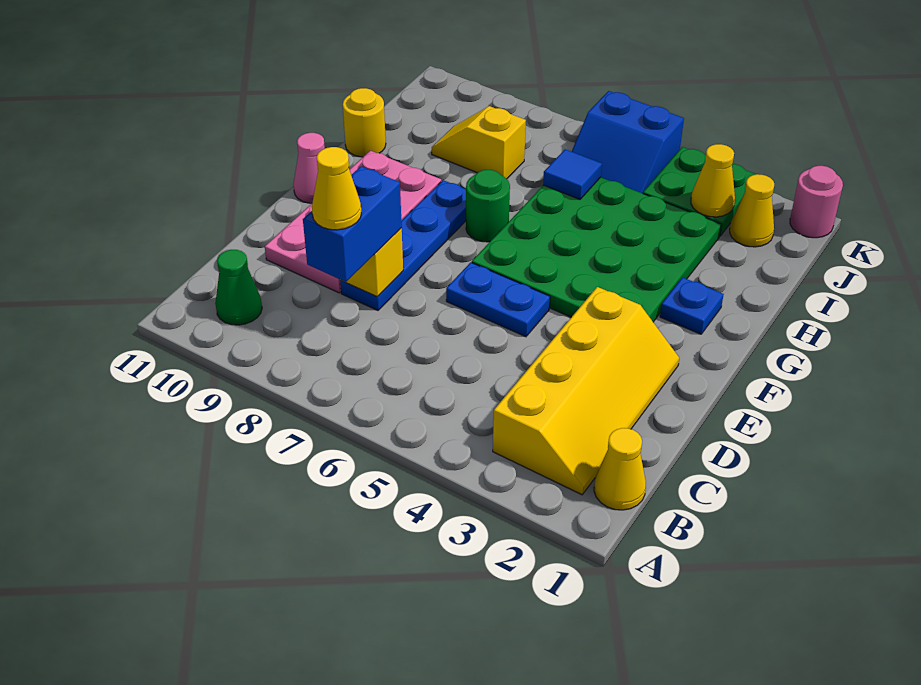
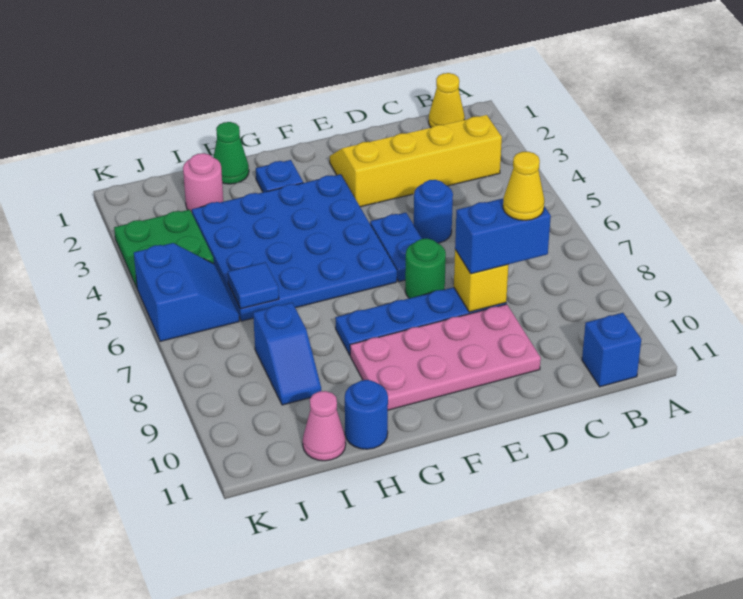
green 1x1 cone [215,250,262,325] -> green 1x1 cone moved to [214,122,249,184]
none -> blue 1x1 brick [582,313,641,387]
none -> blue 1x1 round brick [414,180,453,243]
green 4x4 plate [472,177,721,322] -> blue 4x4 plate [192,174,397,321]
pink 1x1 cone [293,133,325,203] -> pink 1x1 cone moved to [303,391,346,461]
green 1x1 round brick [466,170,510,242] -> green 1x1 round brick moved to [405,239,446,298]
yellow 1x1 round brick [343,88,386,157] -> blue 1x1 round brick [345,380,388,449]
yellow 1x2 slope [432,106,526,179] -> blue 1x2 slope [253,303,321,405]
yellow 1x1 cone [730,174,774,247] -> none
yellow 1x1 cone [691,144,735,217] -> none
pink 1x1 round brick [790,166,843,238] -> pink 1x1 round brick moved to [183,153,223,213]

